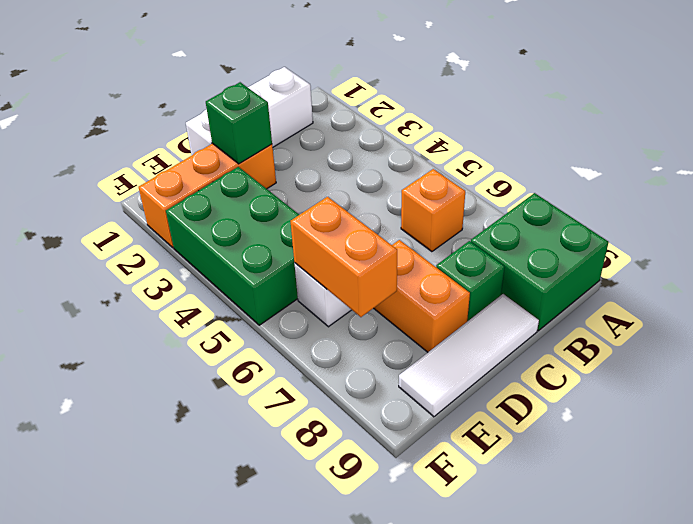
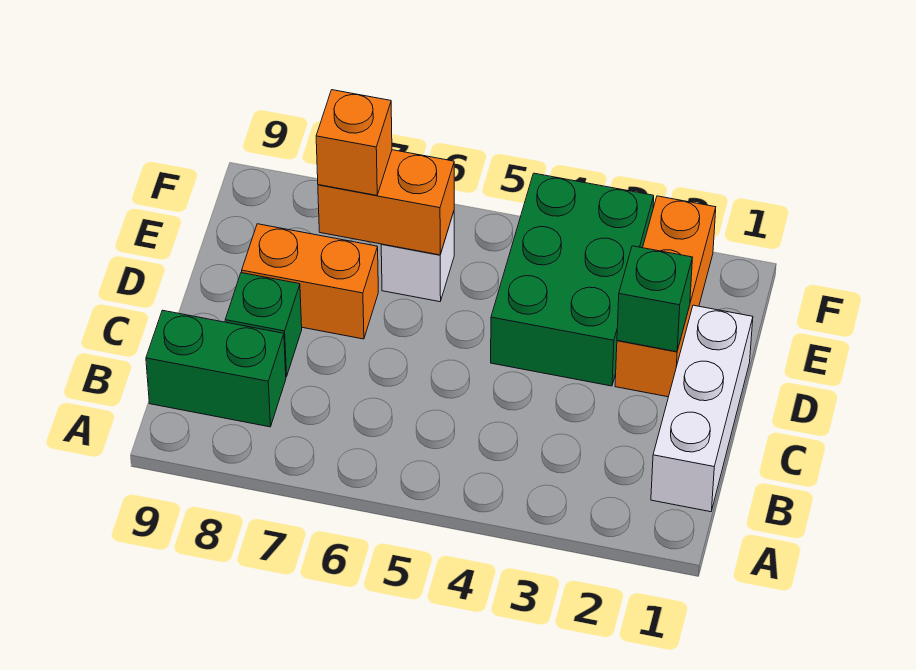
green 2x2 brick [471,193,609,331] -> green 1x2 brick [146,310,286,427]
orange 1x1 brick [401,169,465,252] -> orange 1x1 brick moved to [316,90,392,195]
white 1x3 tile [399,294,539,417] -> none
green 2x3 brick [166,167,299,325] -> green 2x3 brick turned to [491,173,654,386]

